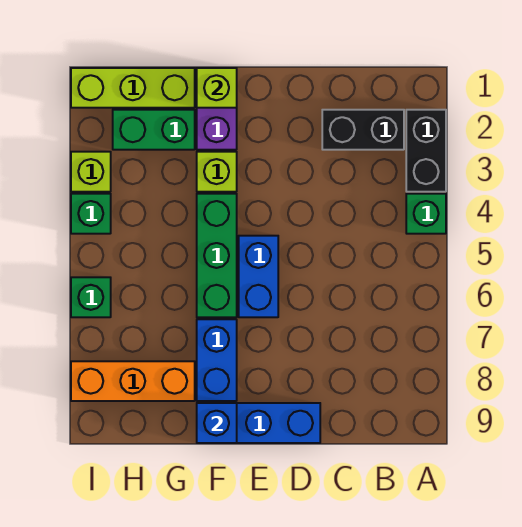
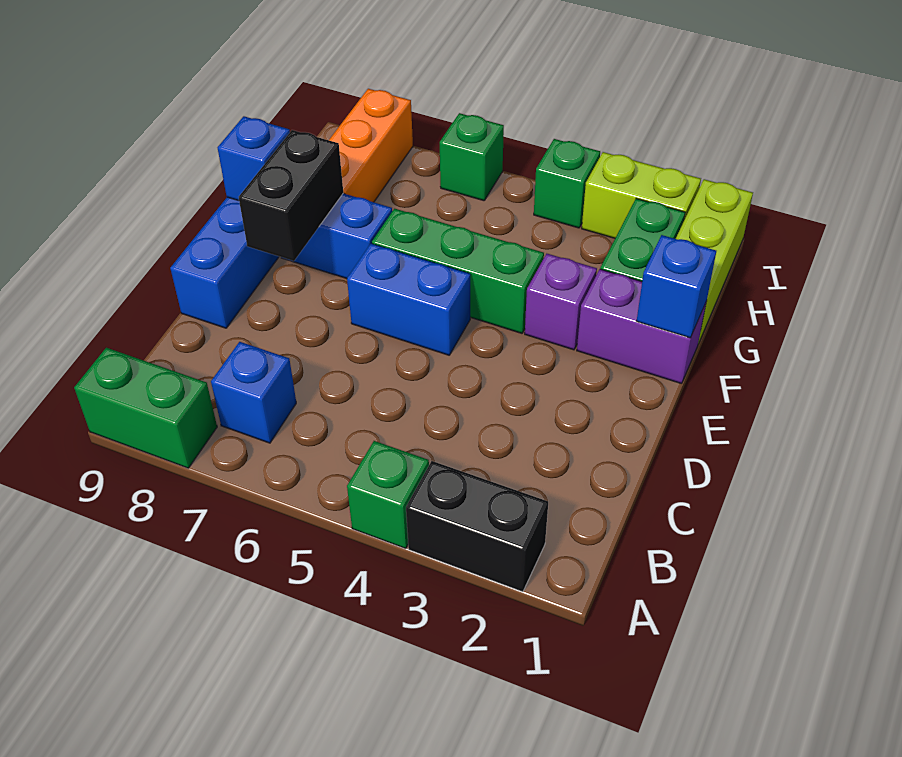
none -> green 1x2 brick [74,348,217,468]
black 1x2 brick [322,110,404,150] -> black 1x2 brick moved to [239,130,343,261]
none -> blue 1x1 brick [211,342,296,443]
lime 1x1 brick [197,68,237,108] -> blue 1x1 brick [637,235,716,338]
lime 1x1 brick [197,152,237,192] -> purple 1x1 brick [525,254,597,350]
lime 1x1 brick [71,152,111,192] -> lime 1x2 brick [582,152,701,238]

